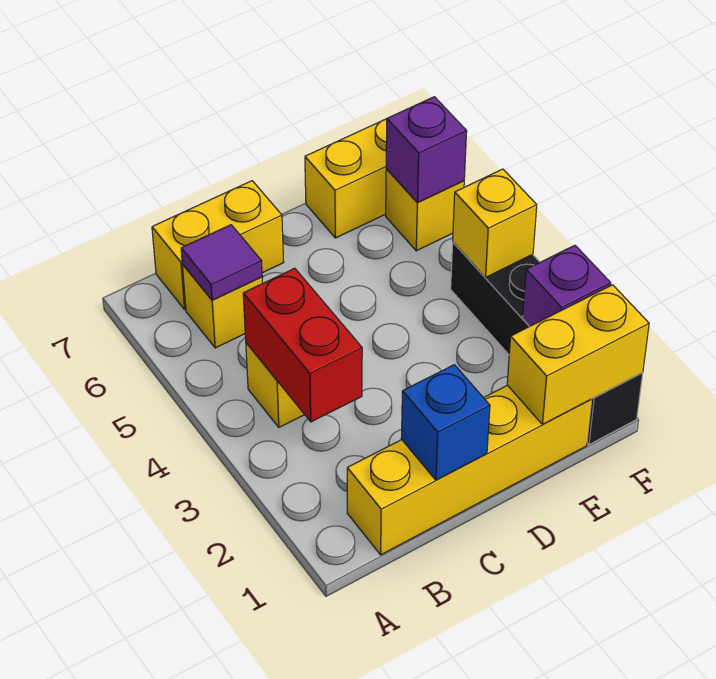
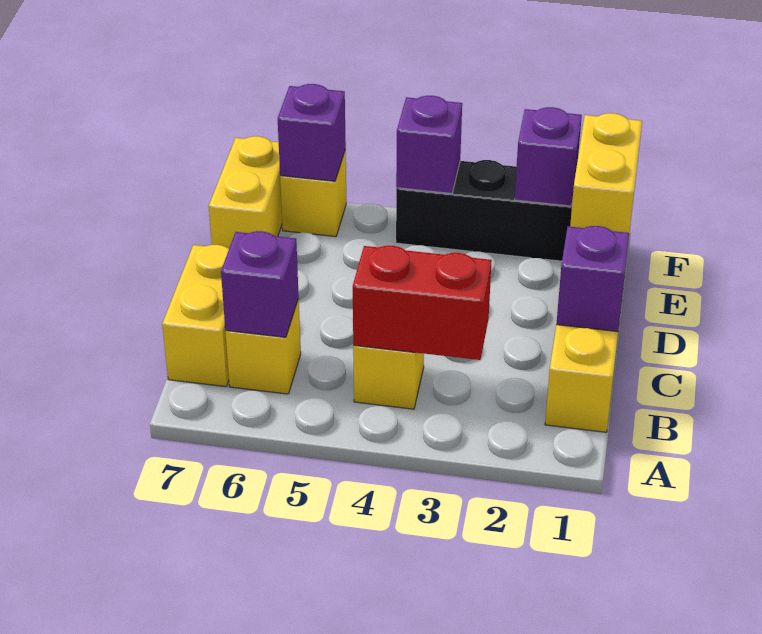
purple 1x1 tile [181,225,262,300] -> purple 1x1 brick [221,231,299,337]
blue 1x1 brick [401,365,490,480] -> purple 1x1 brick [556,226,629,331]
yellow 1x1 brick [453,169,537,278] -> purple 1x1 brick [396,96,462,194]

